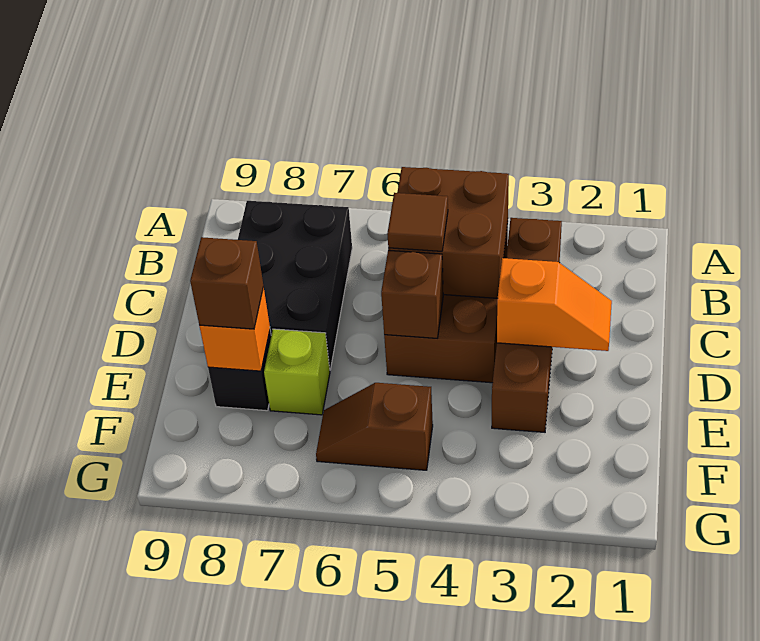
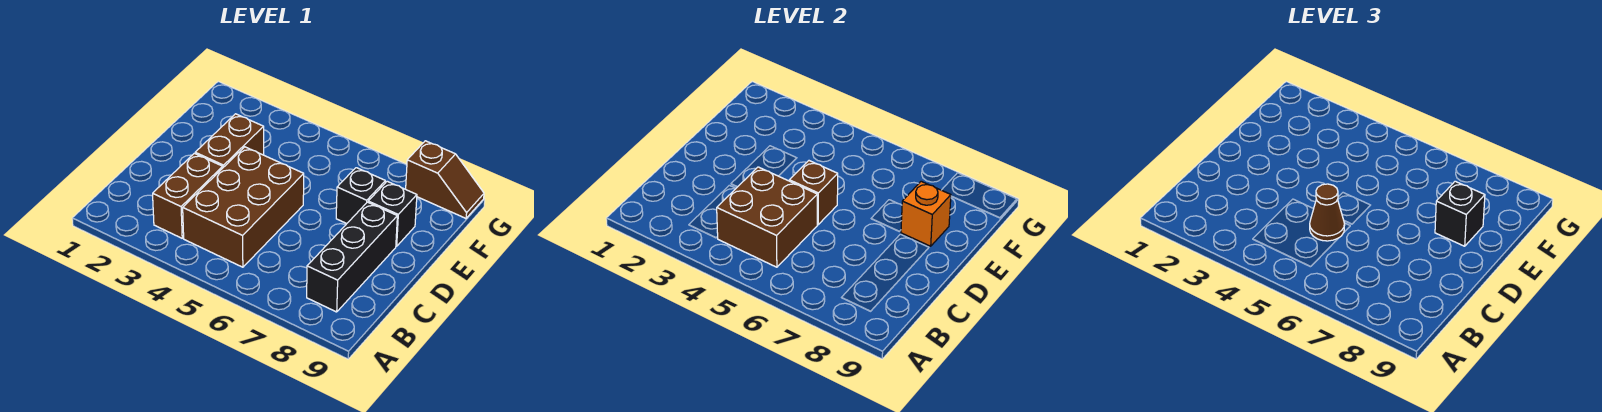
black 2x3 brick [238,201,352,369] -> black 1x3 brick [307,202,397,312]
brown 1x1 tile [387,193,448,251] -> brown 1x1 cone [1310,184,1345,241]
orange 1x2 slope [497,258,612,351] -> none
lime 1x1 brick [264,329,330,415] -> black 1x1 brick [336,168,385,224]
brown 1x1 brick [190,237,263,329] -> black 1x1 brick [1435,181,1485,246]
brown 1x2 slope [316,383,433,470] -> brown 1x2 slope moved to [406,141,484,218]

